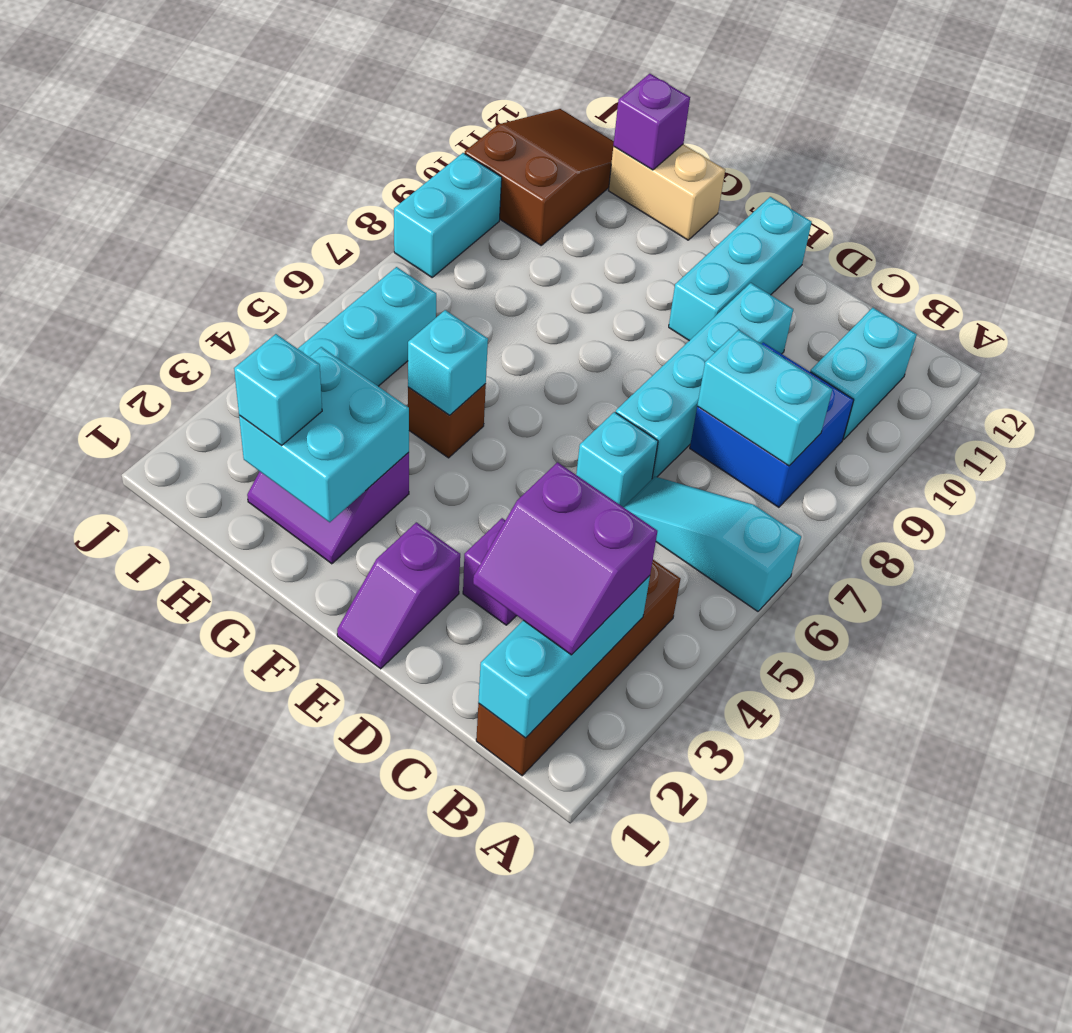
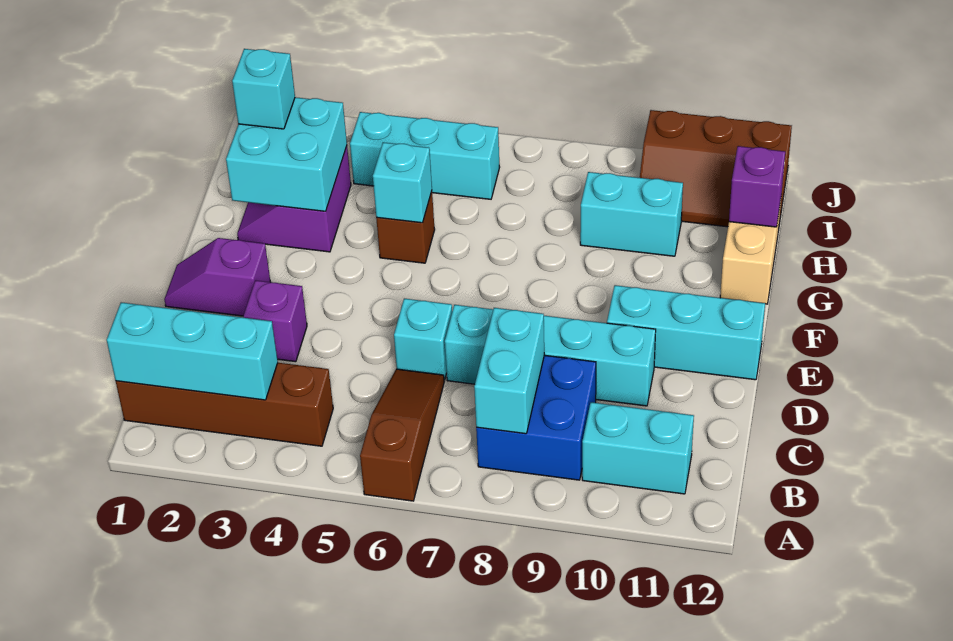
cyan 1x3 slope [624,477,801,611] -> brown 1x3 slope [360,369,444,501]
purple 2x2 slope [473,462,657,655] -> none
brown 2x3 slope [465,109,614,245] -> brown 2x3 slope turned to [640,110,792,227]
cyan 1x2 brick [394,153,502,277] -> cyan 1x2 brick moved to [580,172,683,256]

